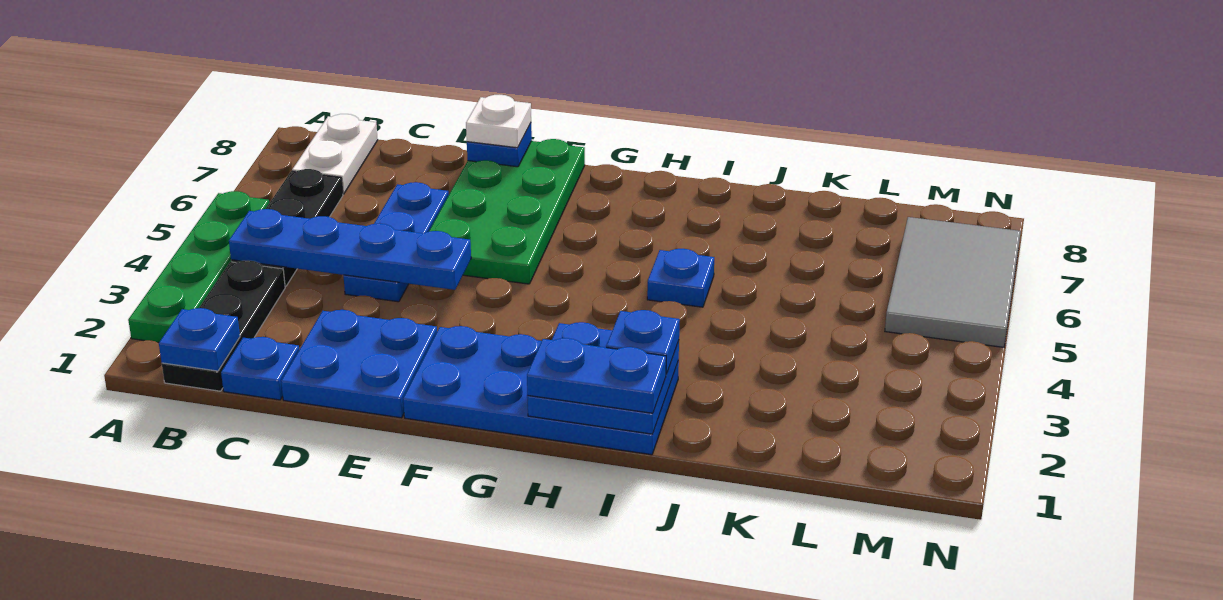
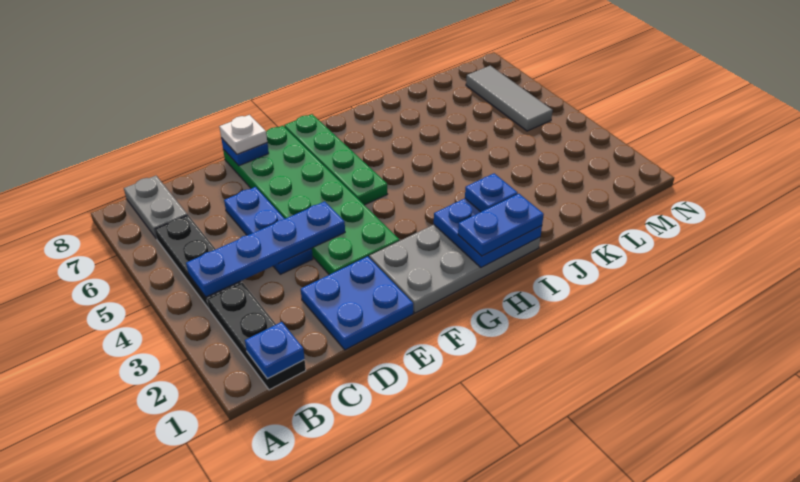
green 1x4 plate [128,191,269,343] -> green 1x4 plate moved to [284,114,387,205]
white 1x2 plate [292,114,378,194] -> grey 1x2 plate [124,176,187,239]
blue 1x1 plate [221,337,299,400] -> none
green 2x4 plate [429,139,585,284] -> green 2x6 plate [223,126,399,275]
blue 2x4 plate [403,326,679,455] -> grey 2x4 plate [369,225,540,313]
blue 1x1 plate [647,249,714,307] -> none
grey 2x3 tile [885,217,1021,347] -> grey 1x3 tile [466,66,553,131]

